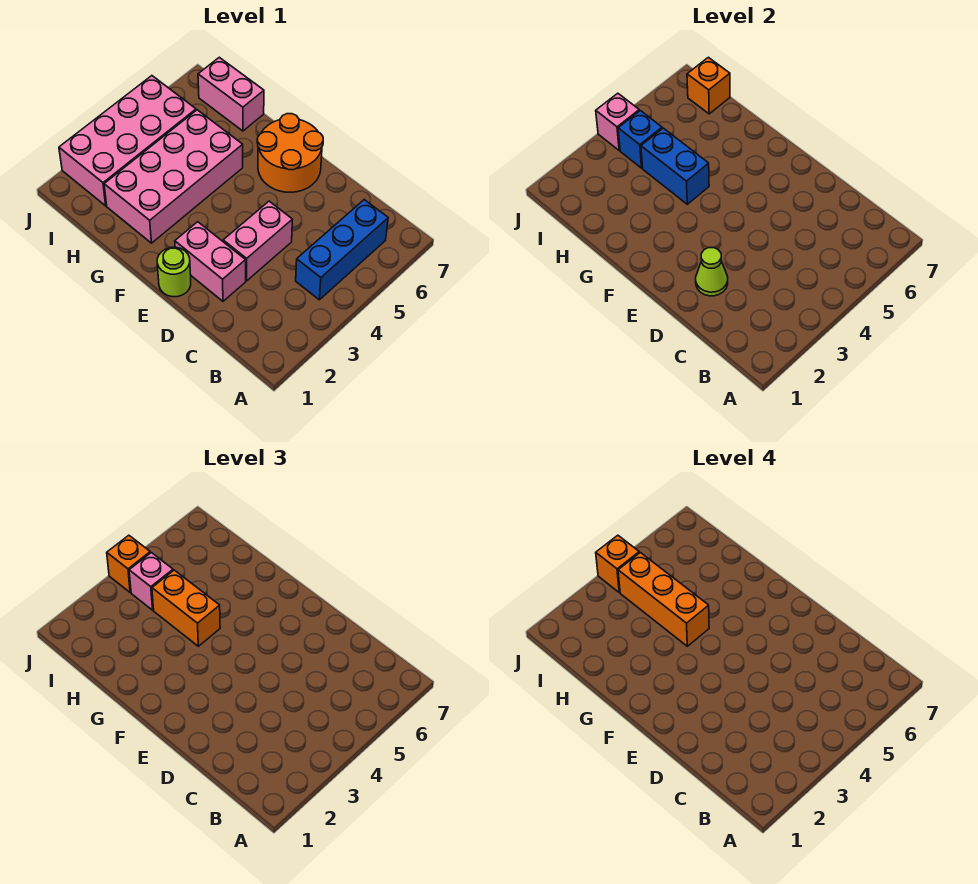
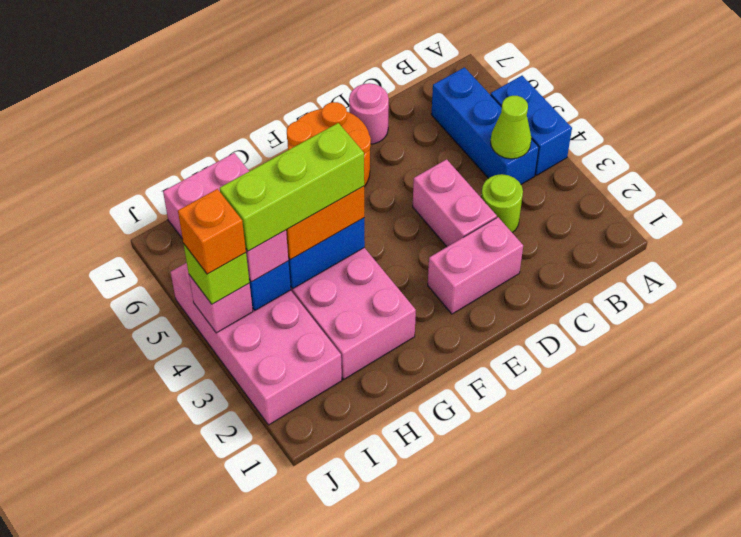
none -> blue 1x2 brick [491,76,572,175]
lime 1x1 cone [696,248,728,296] -> lime 1x1 cone moved to [491,96,531,159]
none -> pink 1x1 round brick [349,83,389,144]
lime 1x1 round brick [157,247,191,297] -> lime 1x1 round brick moved to [481,174,523,233]
orange 1x3 brick [618,553,709,646] -> lime 1x3 brick [220,123,364,251]
orange 1x1 brick [687,57,730,114] -> none
orange 1x1 brick [107,535,150,593] -> lime 1x1 brick [183,243,249,304]

